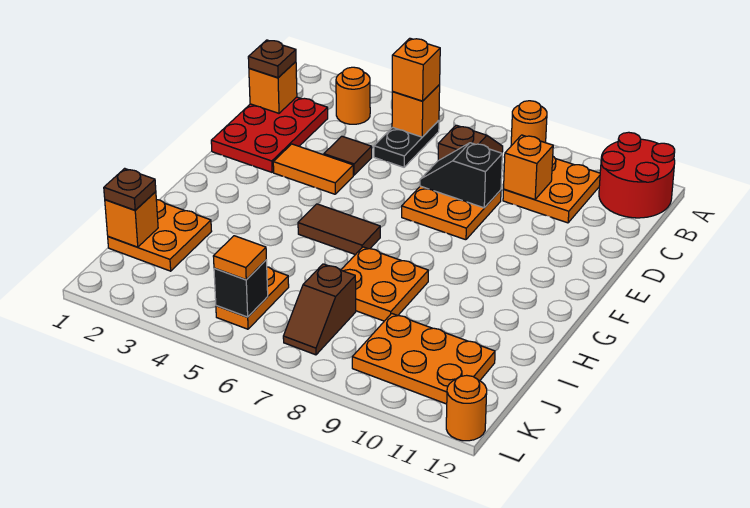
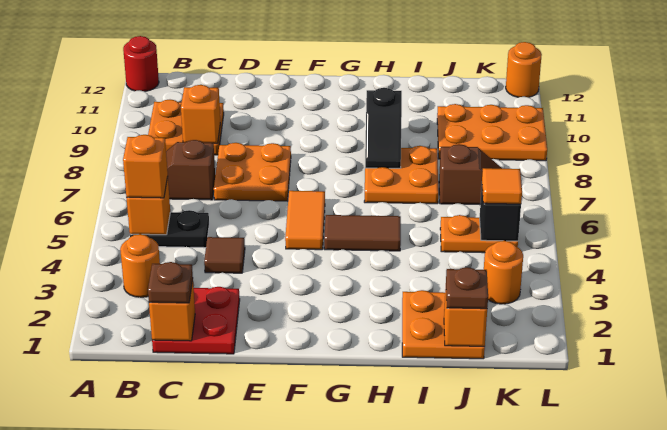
orange 1x1 round brick [511,101,547,146] -> orange 1x1 round brick moved to [484,241,523,304]
red 2x2 round brick [599,132,675,218] -> red 1x1 round brick [123,36,159,91]
red 2x3 plate [211,97,328,172] -> red 2x2 plate [152,287,240,354]
black 1x2 slope [420,143,502,208] -> black 1x2 slope moved to [365,88,402,168]
orange 1x2 tile [273,144,353,194] -> orange 1x2 tile moved to [285,191,325,250]
brown 1x2 tile [298,204,380,255] -> brown 1x2 tile turned to [324,215,401,251]
orange 2x3 plate [352,313,495,404] -> orange 2x3 plate turned to [437,104,547,161]

